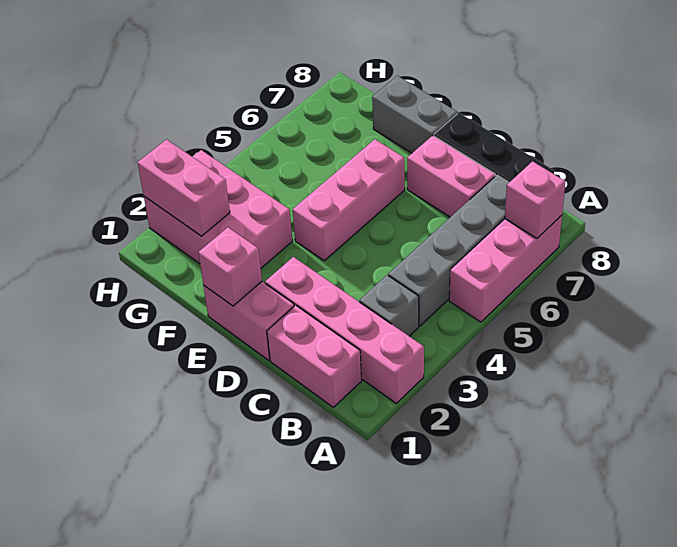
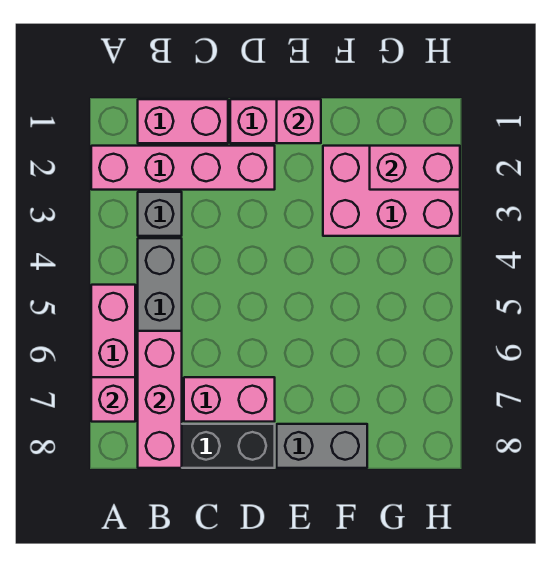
pink 1x3 brick [293,139,405,261] -> pink 1x3 brick moved to [138,331,182,468]

